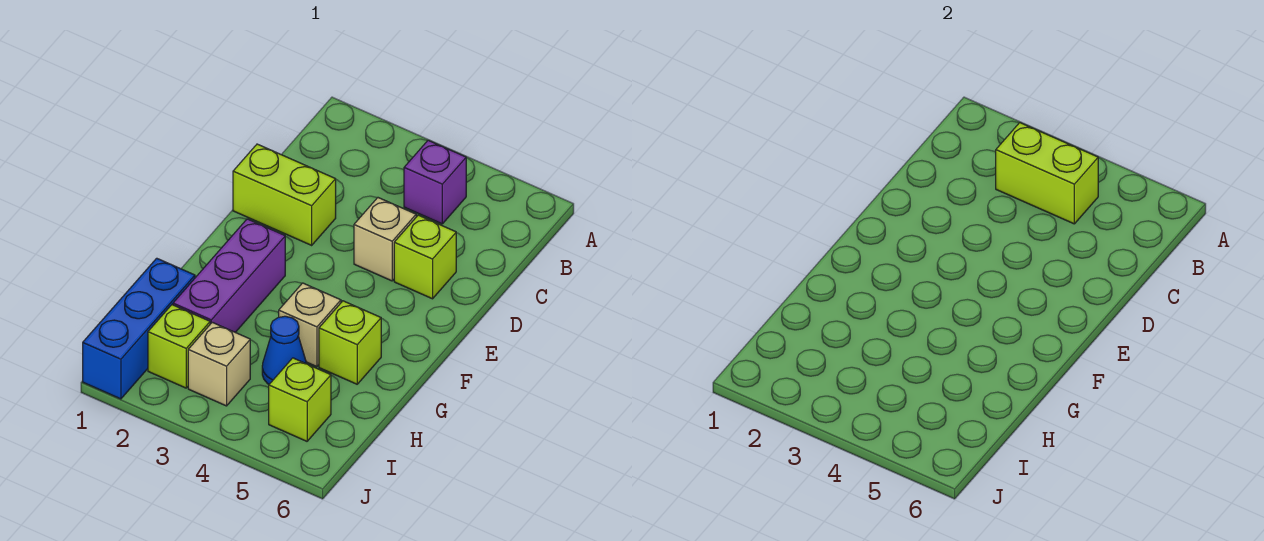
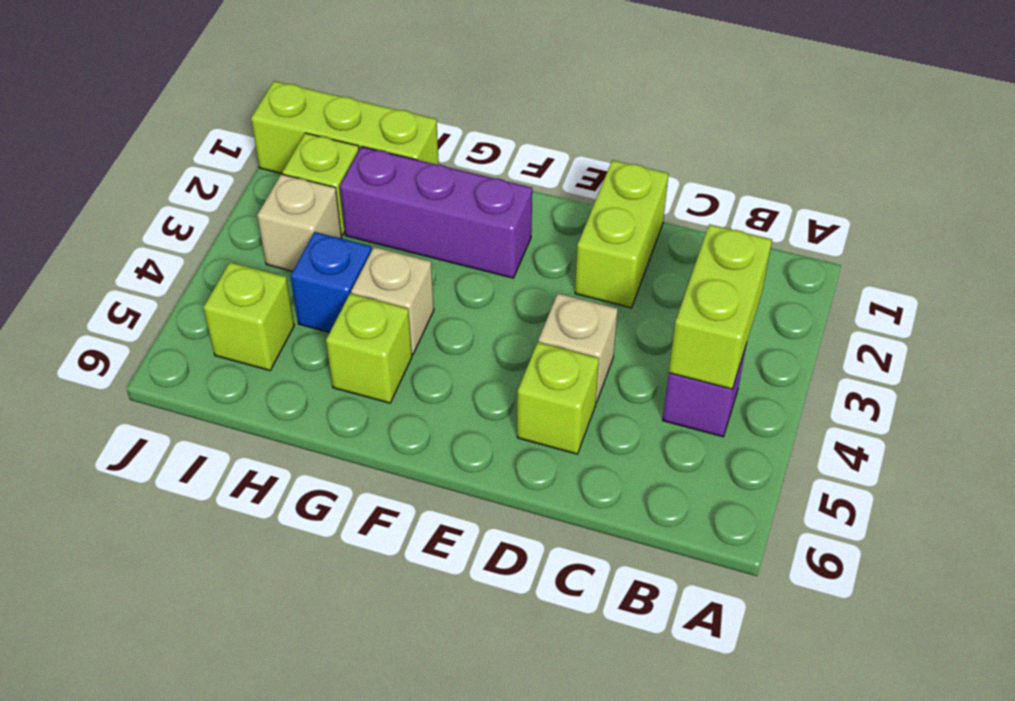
blue 1x3 brick [83,258,195,399] -> lime 1x3 brick [251,81,439,174]
blue 1x1 cone [262,316,307,384] -> blue 1x1 brick [291,232,371,332]

